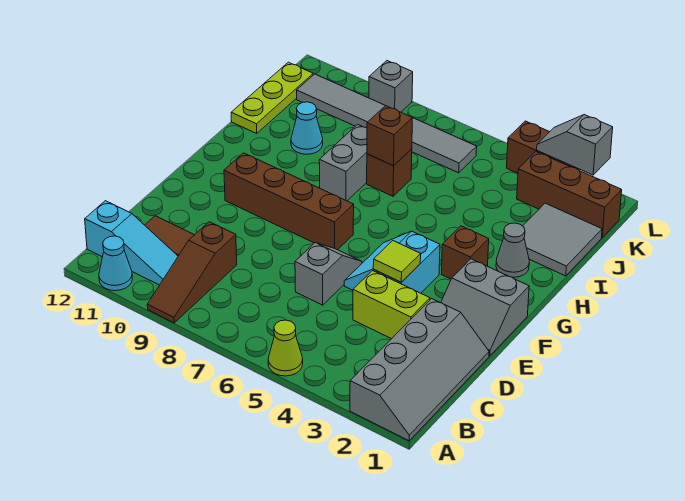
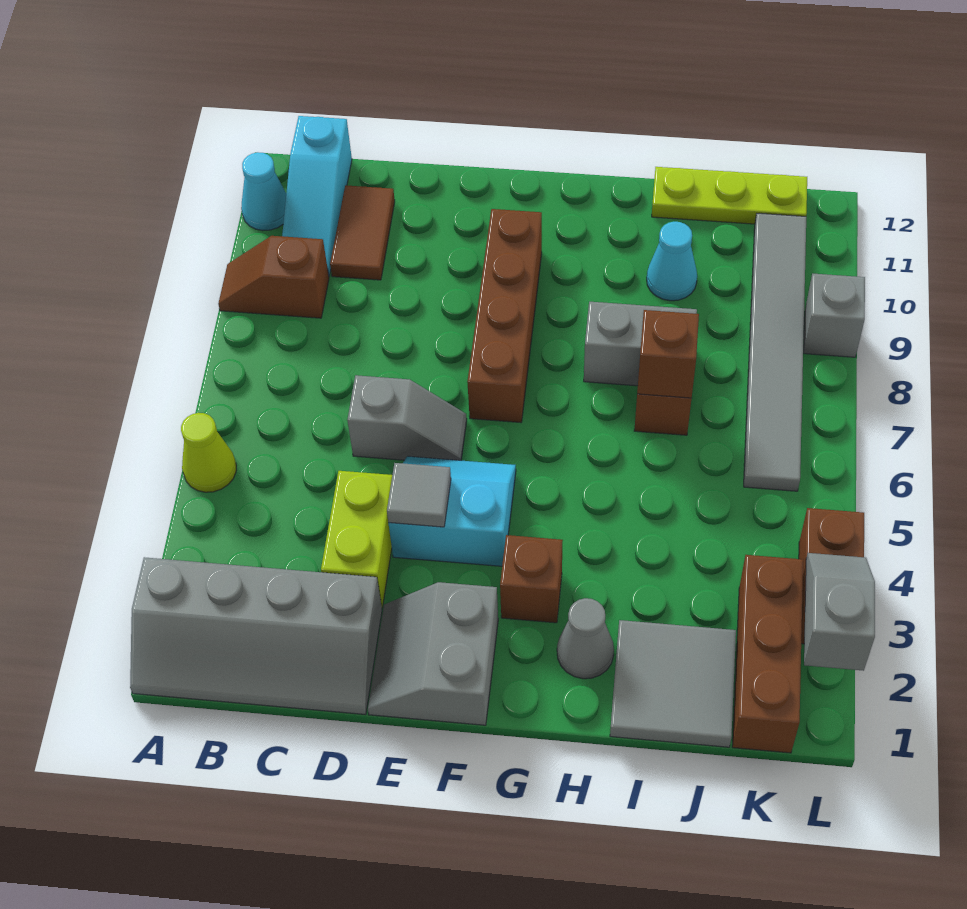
brown 1x3 slope [147,222,237,323] -> brown 1x2 slope [218,236,329,318]
lime 1x1 tile [373,241,421,282] -> grey 1x1 tile [387,463,451,527]

